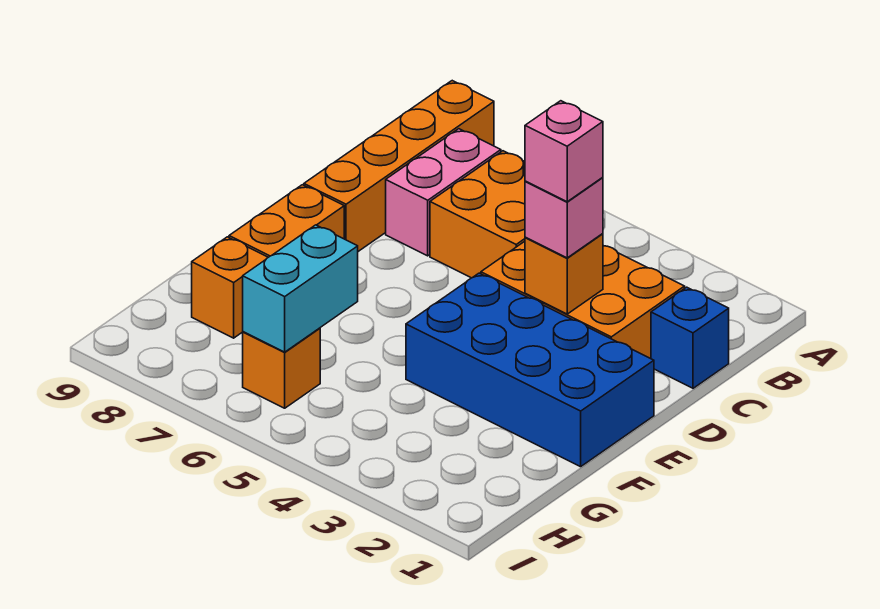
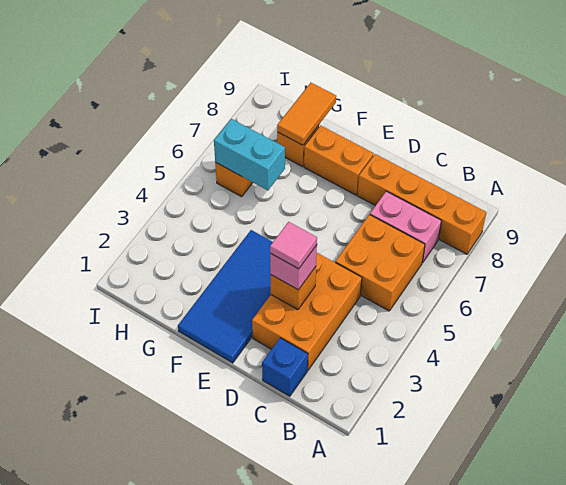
pink 1x1 brick [525,101,603,202] -> pink 1x1 tile [270,222,317,269]
blue 2x4 brick [406,273,654,467] -> blue 2x4 tile [178,230,273,363]
none -> orange 1x2 tile [277,83,336,145]

